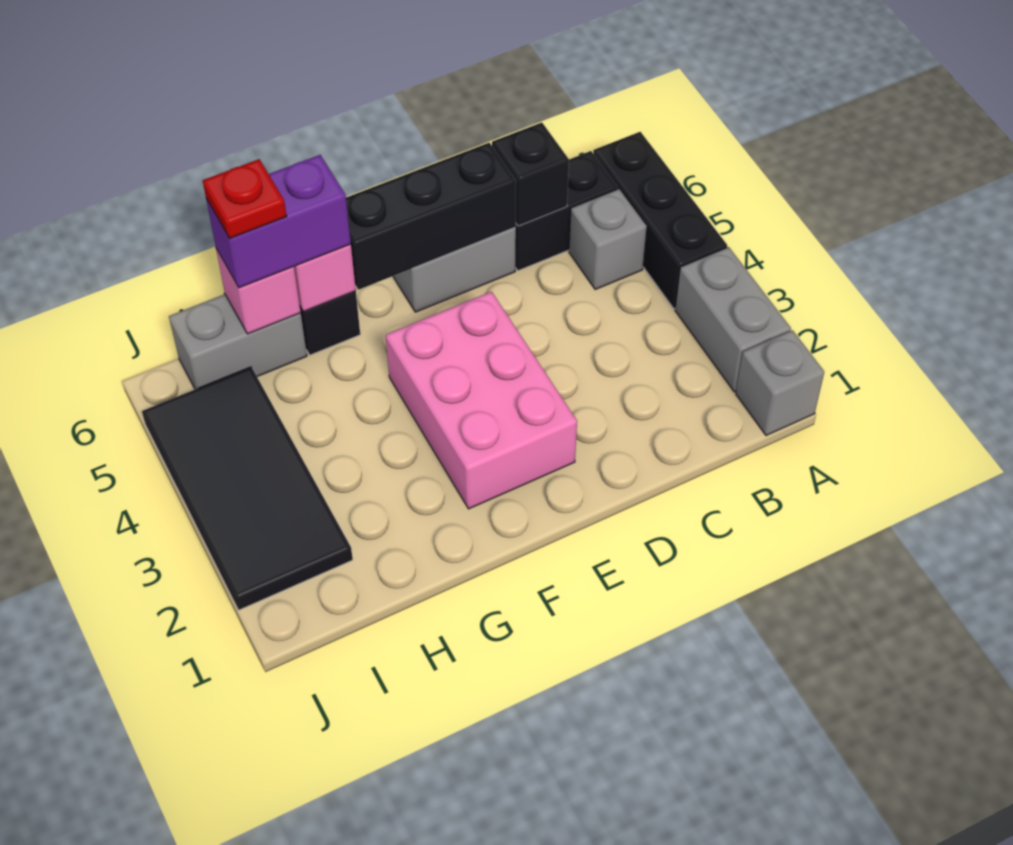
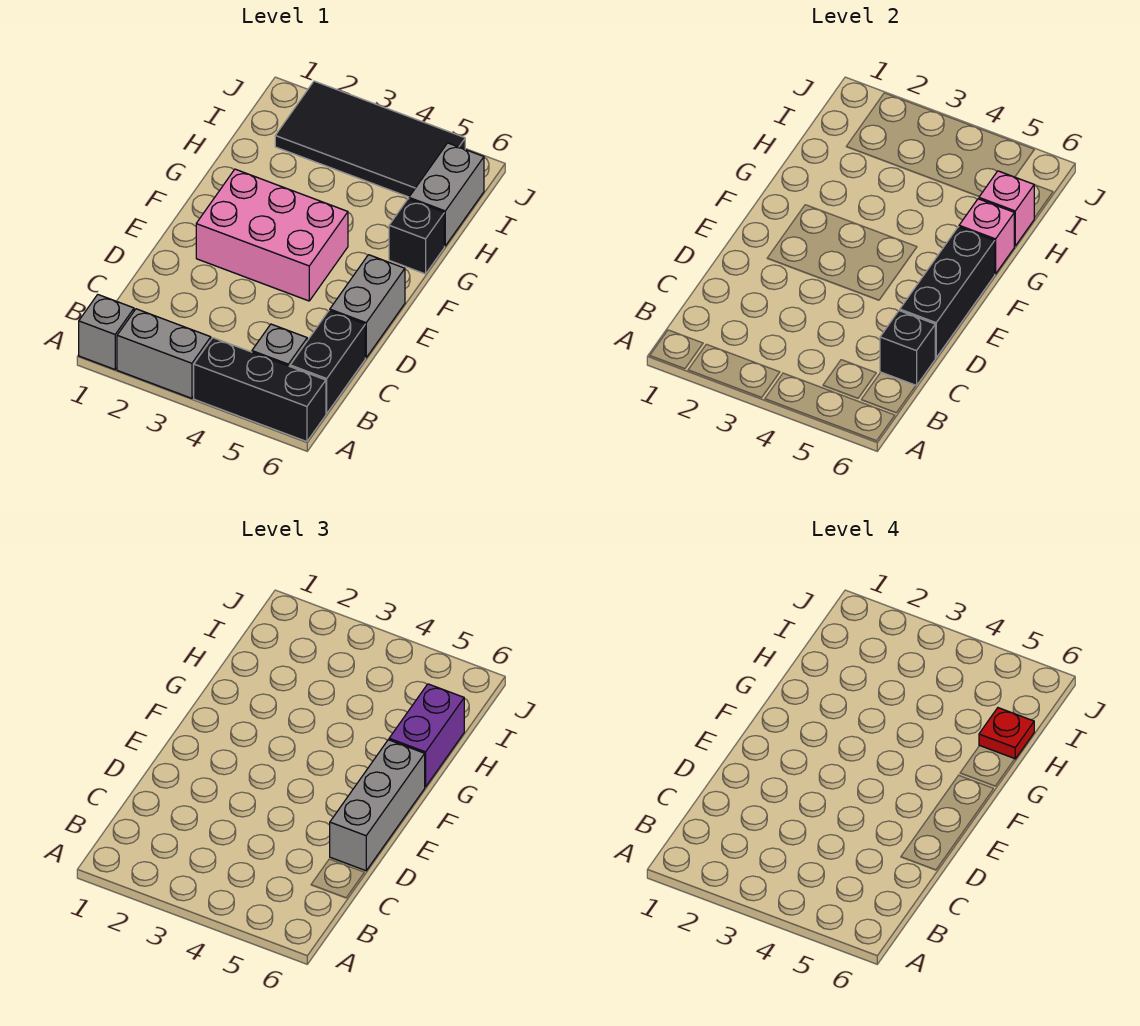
none -> grey 1x3 brick [330,740,425,871]

